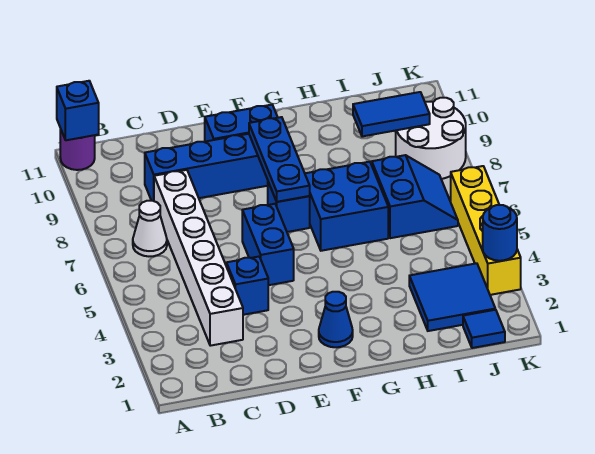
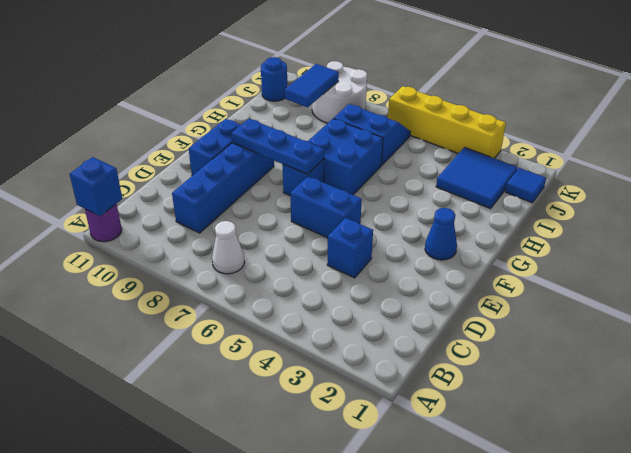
white 1x6 brick [154,170,243,346] -> none
blue 1x1 round brick [483,205,517,261] -> blue 1x1 round brick moved to [261,57,287,101]

